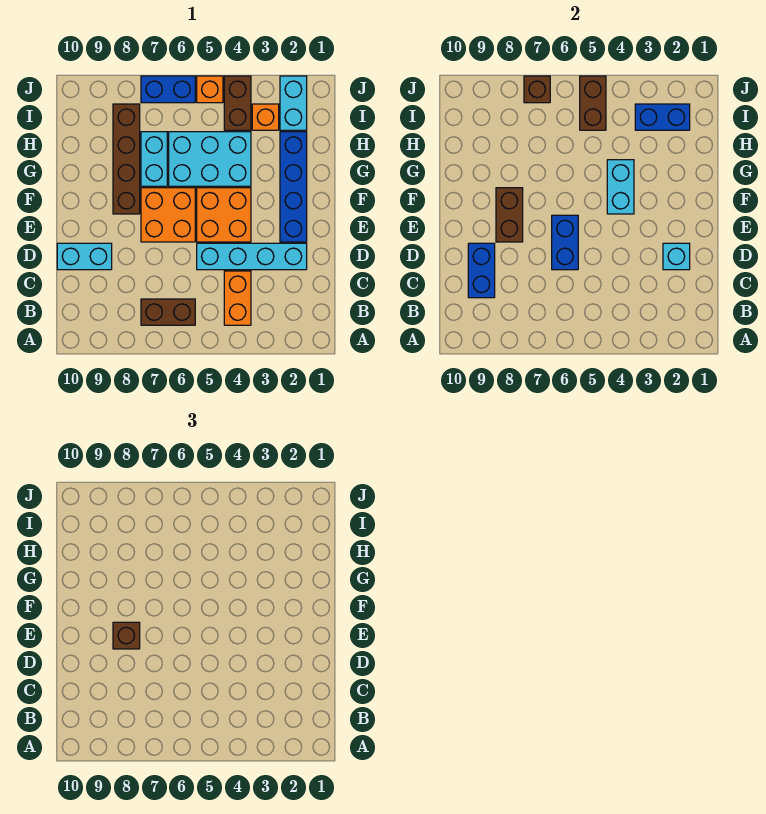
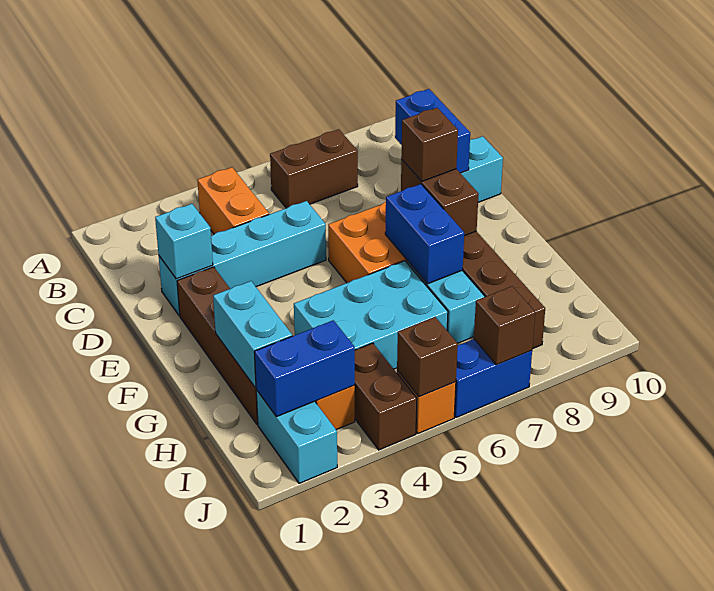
blue 1x2 brick [552,215,578,270] -> blue 1x2 brick moved to [385,184,464,284]
blue 1x4 brick [280,132,307,242] -> brown 1x4 brick [177,267,258,425]
orange 2x2 brick [197,188,251,242] -> none
cyan 1x2 brick [607,160,634,214] -> cyan 1x2 brick moved to [213,281,292,387]
brown 1x2 brick [580,76,606,130] -> brown 1x1 brick [397,317,458,397]

